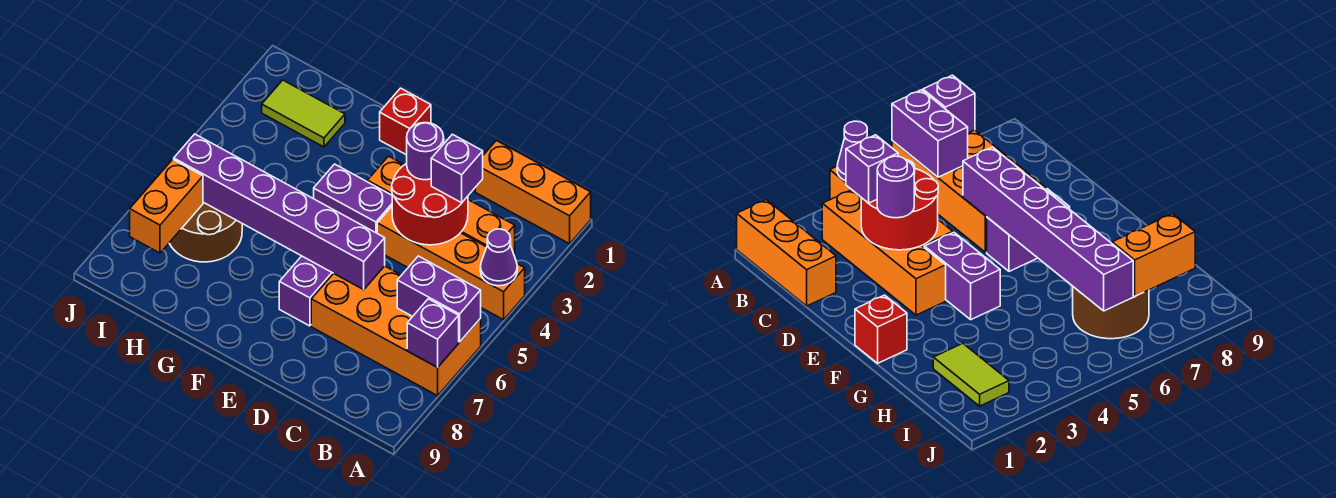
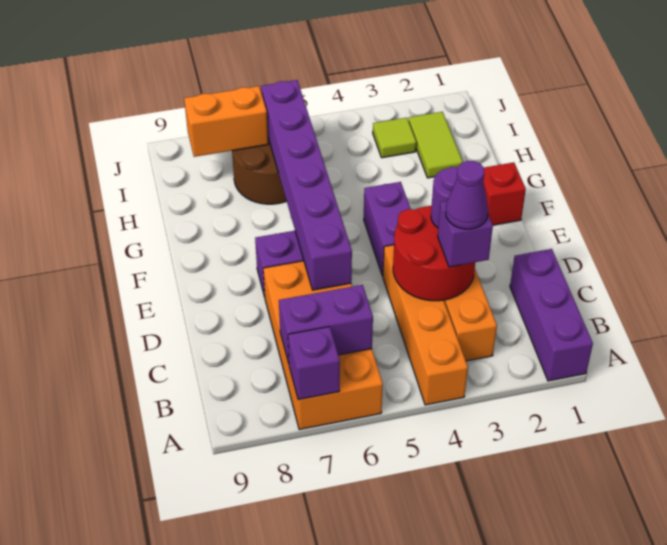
orange 1x3 brick [475,141,591,244] -> purple 1x3 brick [510,249,593,381]
purple 1x1 cone [480,229,517,286] -> purple 1x1 cone moved to [446,161,488,229]
purple 1x2 brick [397,256,481,342] -> purple 1x2 brick turned to [279,285,373,363]
none -> lime 1x1 tile [373,118,416,158]

